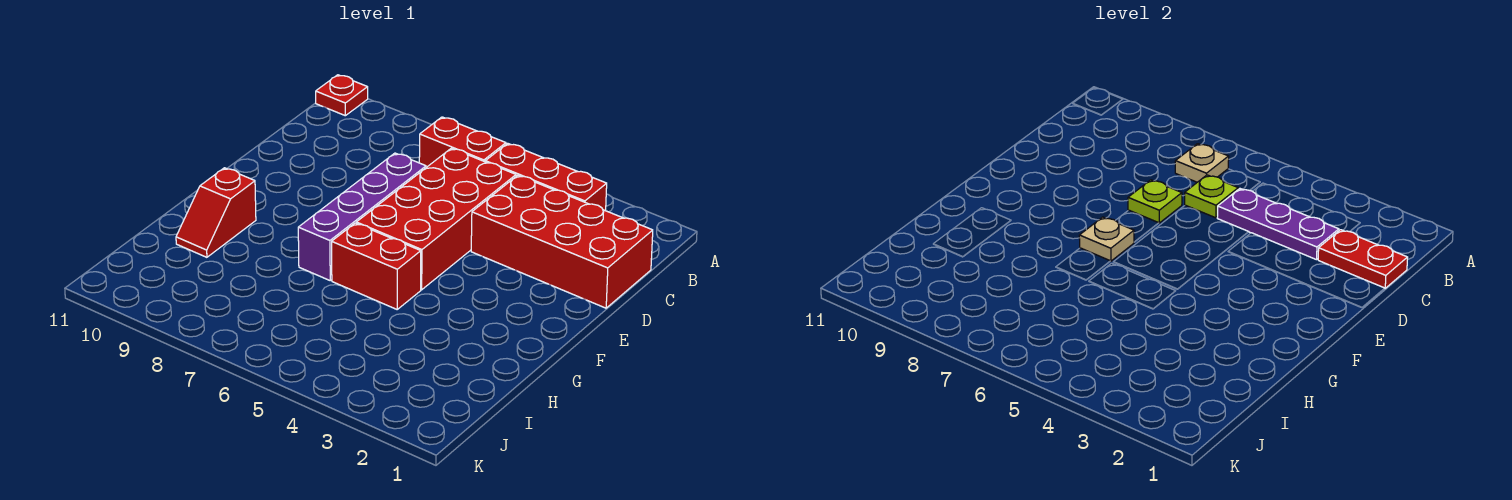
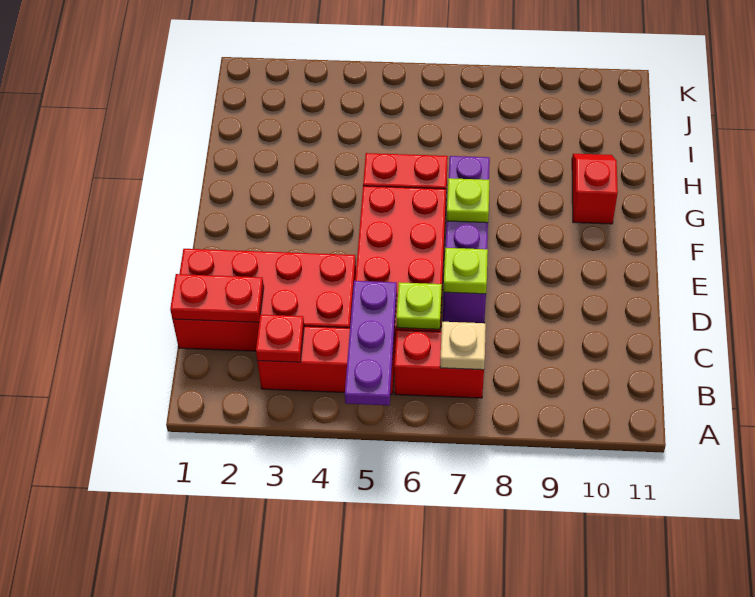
red 1x1 plate [316,75,368,116] -> red 1x1 plate moved to [256,315,304,362]
purple 1x3 plate [1217,189,1339,260] -> purple 1x3 plate turned to [345,281,397,405]
tan 1x1 plate [1079,217,1134,261] -> lime 1x1 plate [447,178,489,223]

